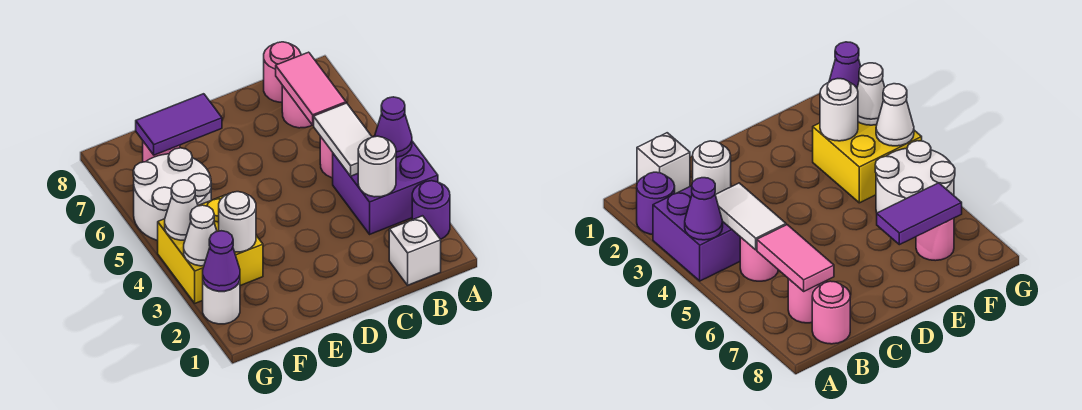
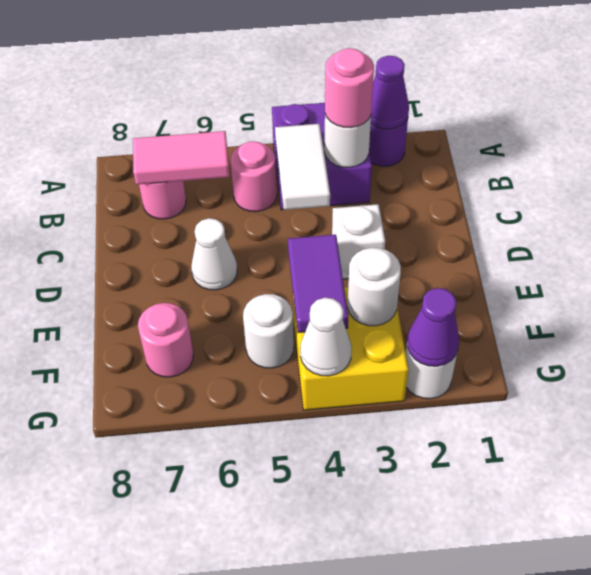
purple 1x1 cone [375,97,412,157] -> purple 1x1 cone moved to [371,56,409,129]
white 1x1 brick [389,216,441,285] -> white 1x1 brick moved to [332,204,385,279]
white 1x2 tile [314,103,372,176] -> white 1x2 tile turned to [275,124,330,210]
pink 1x1 round brick [264,42,301,102] -> pink 1x1 round brick moved to [325,48,374,128]
purple 1x2 tile [136,94,222,155] -> purple 1x2 tile moved to [288,235,348,333]
white 2x2 round brick [133,148,211,240] -> white 1x1 round brick [243,294,294,368]
white 1x1 cone [184,205,217,266] -> white 1x1 cone moved to [191,218,237,290]

